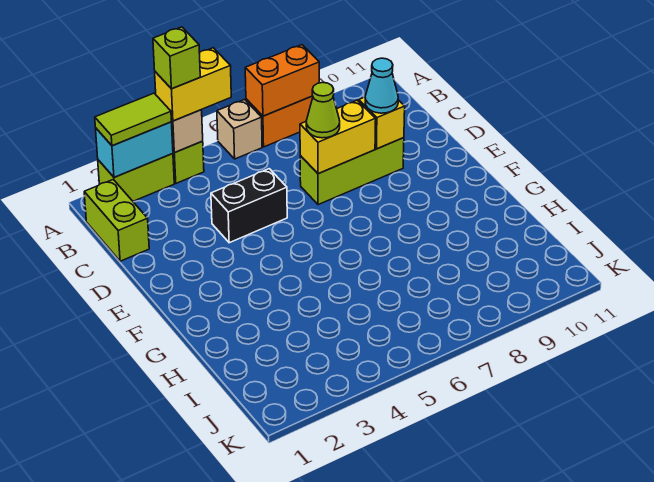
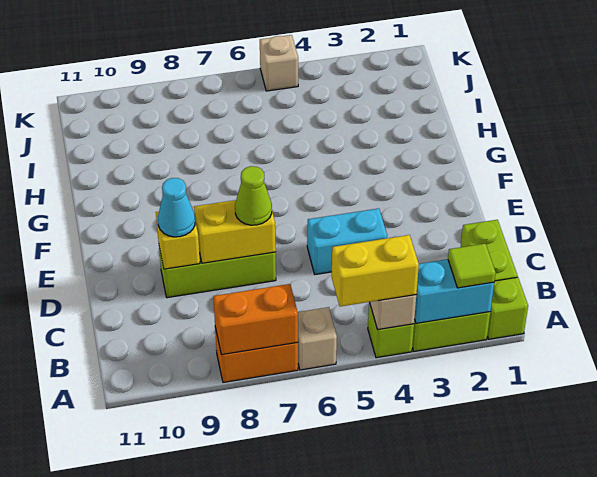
lime 1x2 tile [95,93,171,146] -> lime 1x1 tile [448,244,496,288]
lime 1x1 brick [153,27,200,89] -> lime 1x1 brick moved to [487,277,528,339]
black 1x2 brick [211,169,287,243] -> cyan 1x2 brick [307,208,387,274]
none -> tan 1x1 brick [260,35,298,91]

